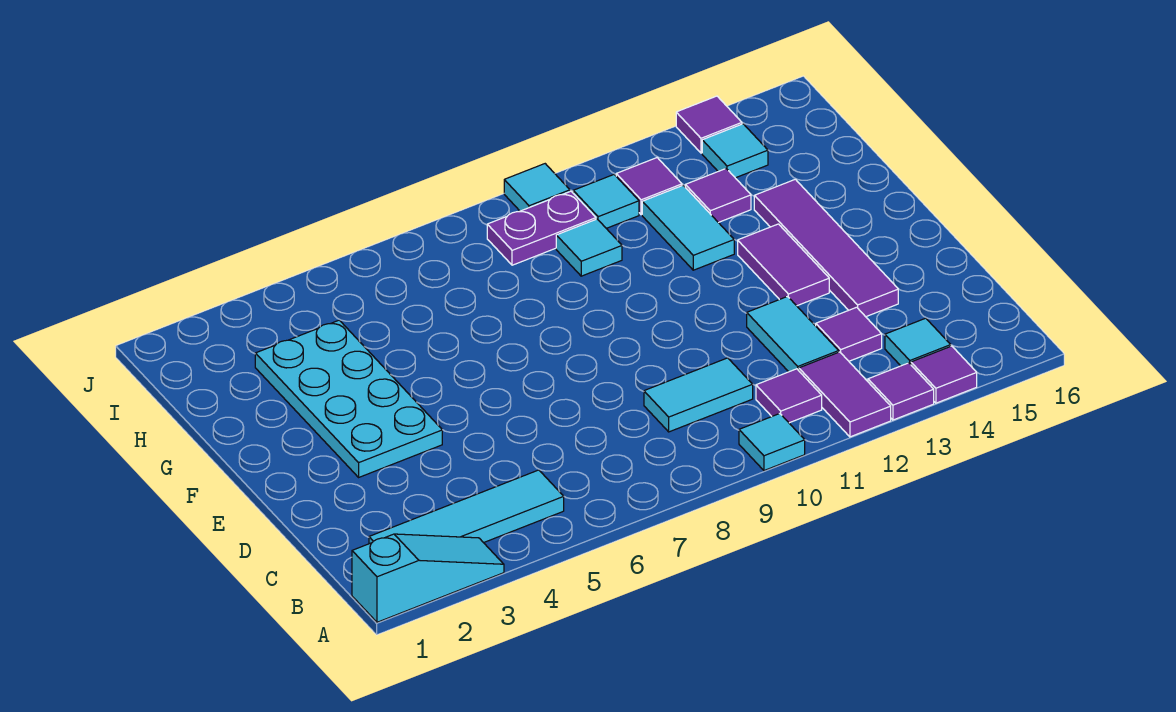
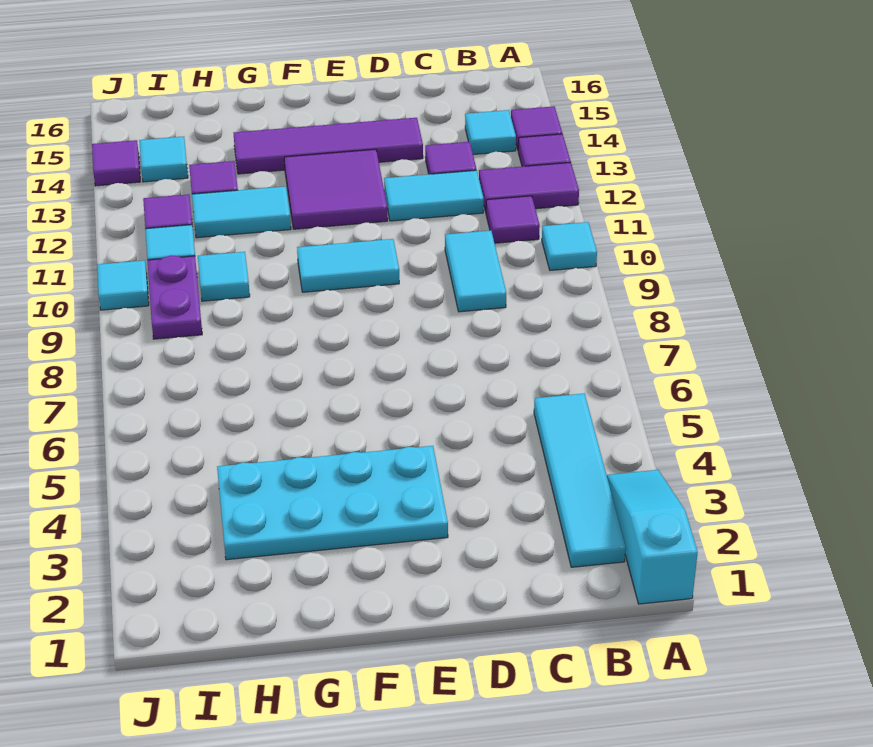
none -> cyan 1x2 tile [297,239,399,292]
purple 1x2 tile [738,224,829,306] -> purple 2x2 tile [284,149,388,229]

